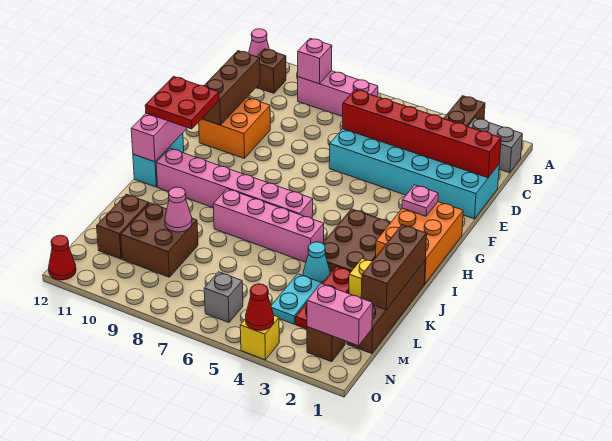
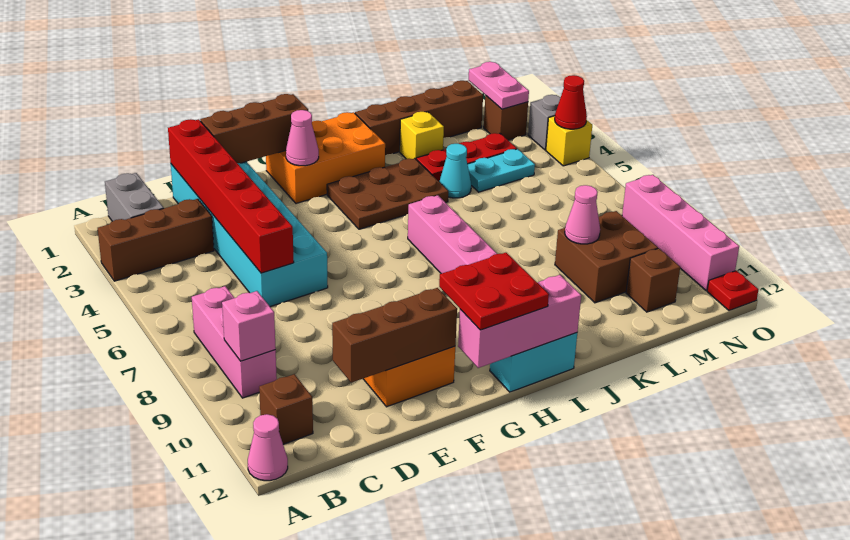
pink 1x1 plate [402,185,438,216] -> pink 1x1 cone [286,110,319,166]
brown 1x3 brick [361,225,427,310] -> brown 1x3 brick moved to [200,94,308,163]
pink 1x4 brick [213,189,324,262] -> pink 1x4 brick moved to [622,175,739,291]
brown 1x2 brick [97,194,149,259] -> brown 1x1 brick [626,248,680,312]
pink 1x2 brick [307,284,373,346] -> pink 1x2 plate [469,62,529,109]
grey 1x1 brick [204,272,243,322] -> grey 1x1 brick moved to [528,95,561,150]
red 1x1 cone [49,235,76,280] -> red 1x1 plate [707,271,759,311]

